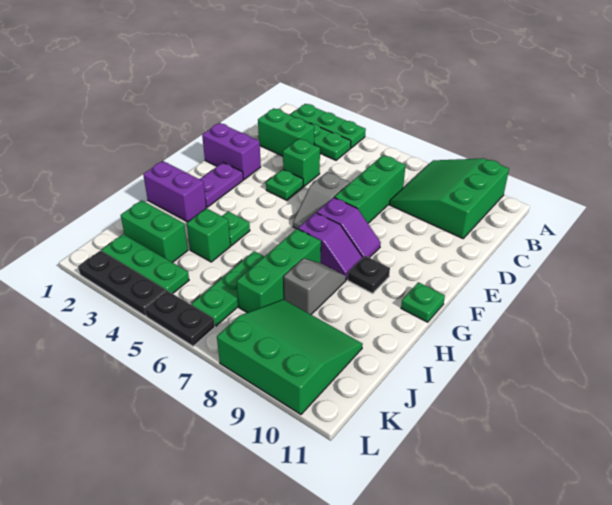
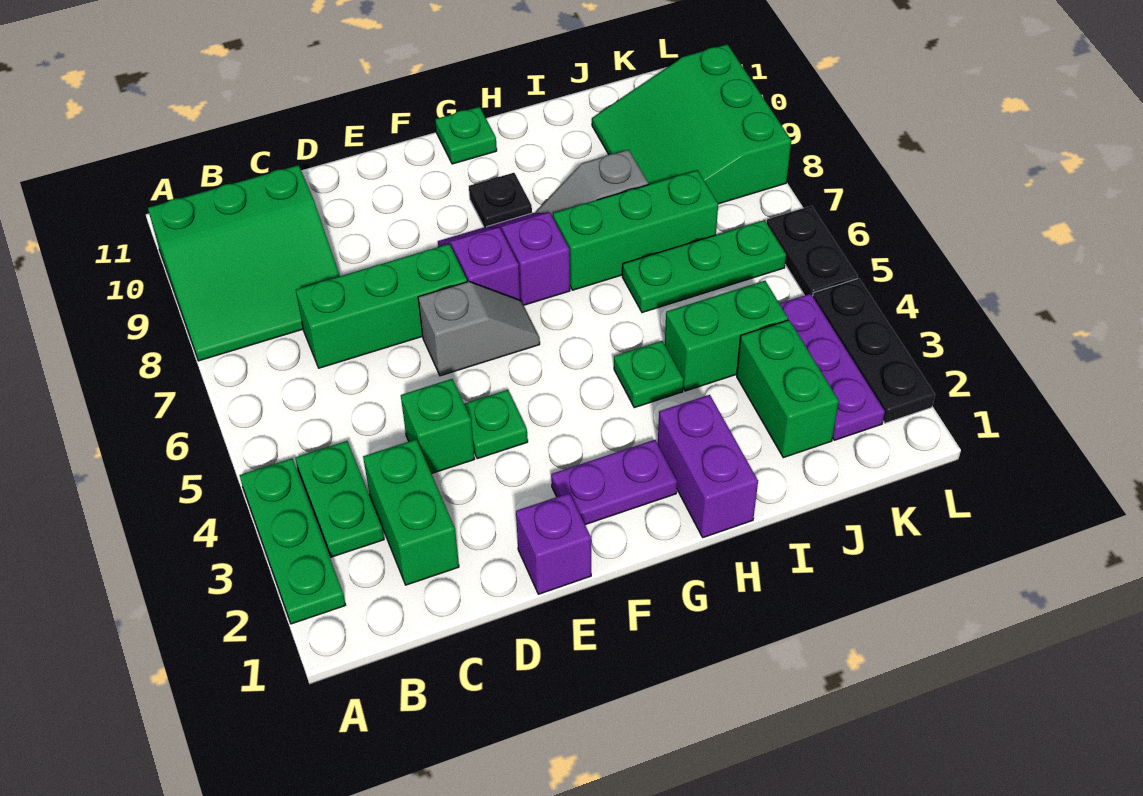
purple 1x2 brick [202,123,261,179] -> purple 1x1 brick [516,493,591,594]
green 1x1 brick [187,208,231,262] -> green 1x2 brick [665,281,788,391]
green 1x3 plate [102,234,189,294] -> purple 1x3 plate [780,294,885,440]

